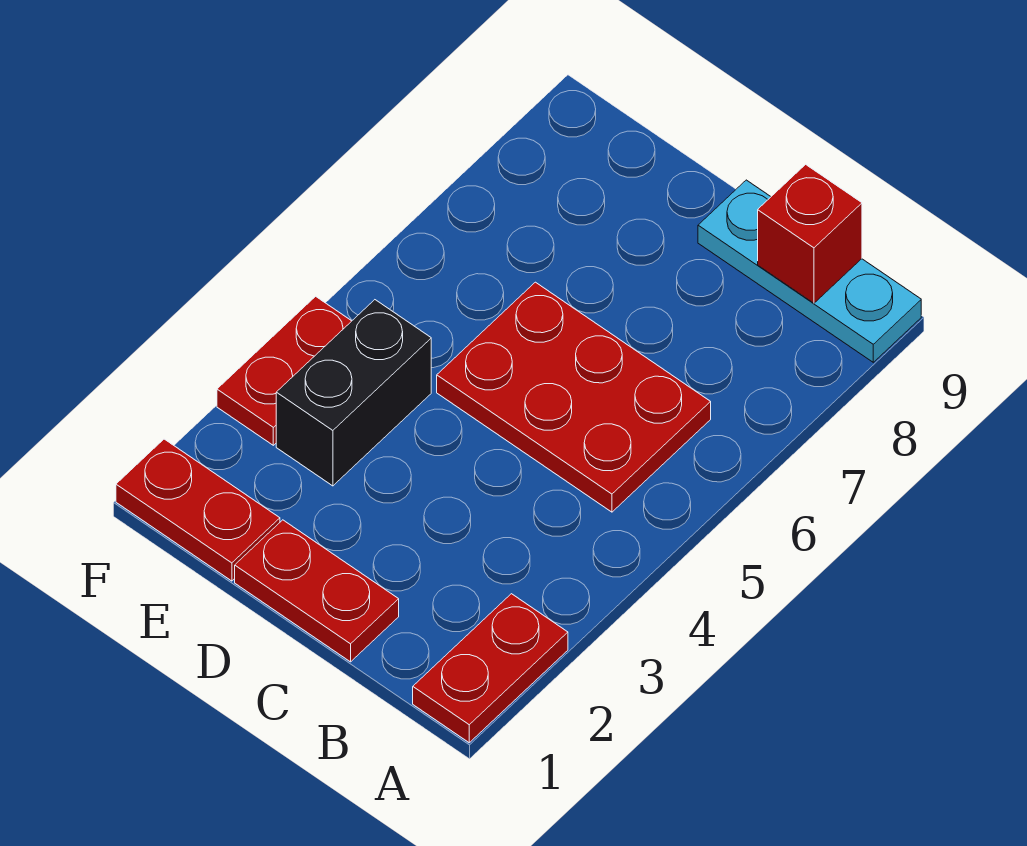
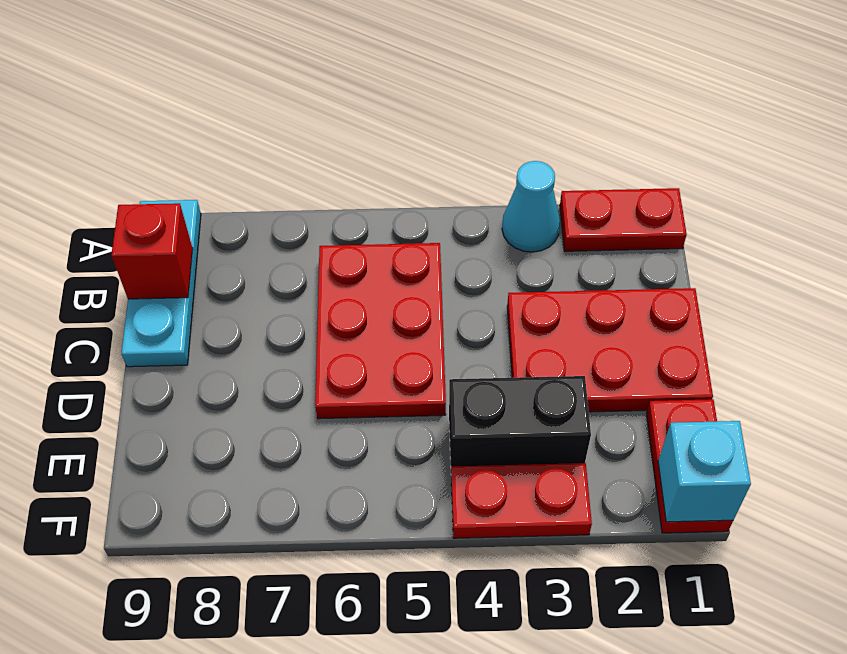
none -> cyan 1x1 cone [502,161,560,252]
red 1x2 plate [235,520,399,662] -> red 2x3 plate [507,288,713,412]
none -> cyan 1x1 brick [658,421,751,522]

